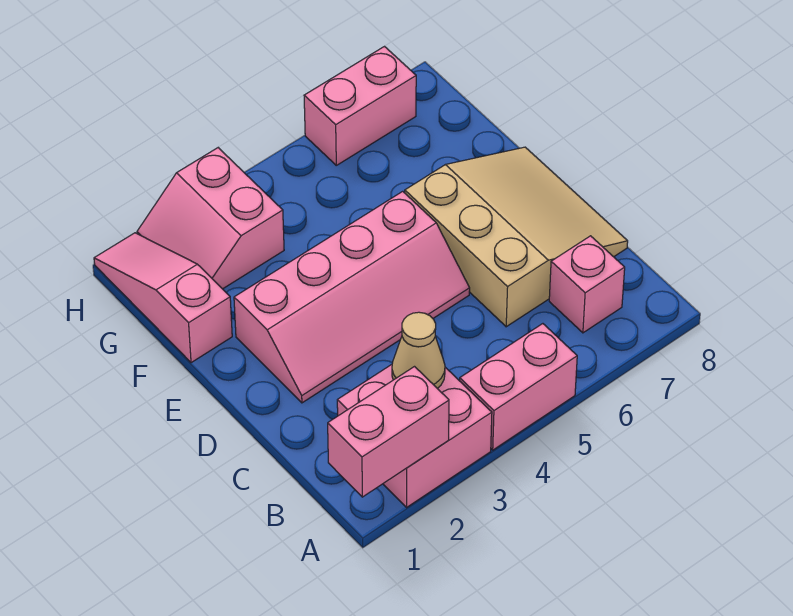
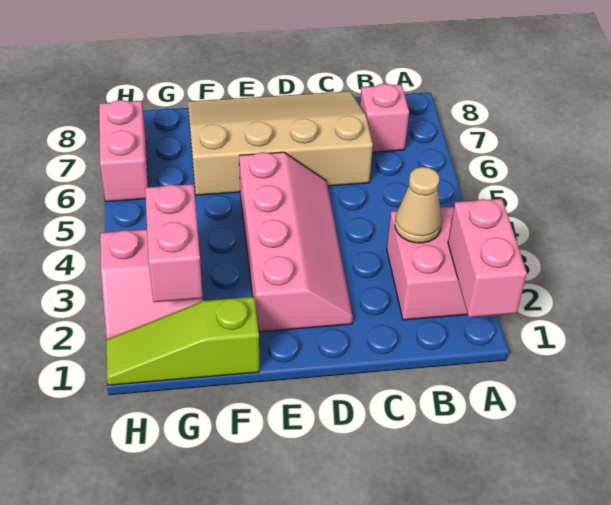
pink 1x2 brick [460,324,577,450] -> pink 1x2 brick moved to [145,184,203,302]
tan 3x3 slope [405,147,628,327] -> tan 3x4 slope [188,91,373,195]
pink 1x3 slope [94,233,232,363] -> lime 1x3 slope [106,297,259,385]

